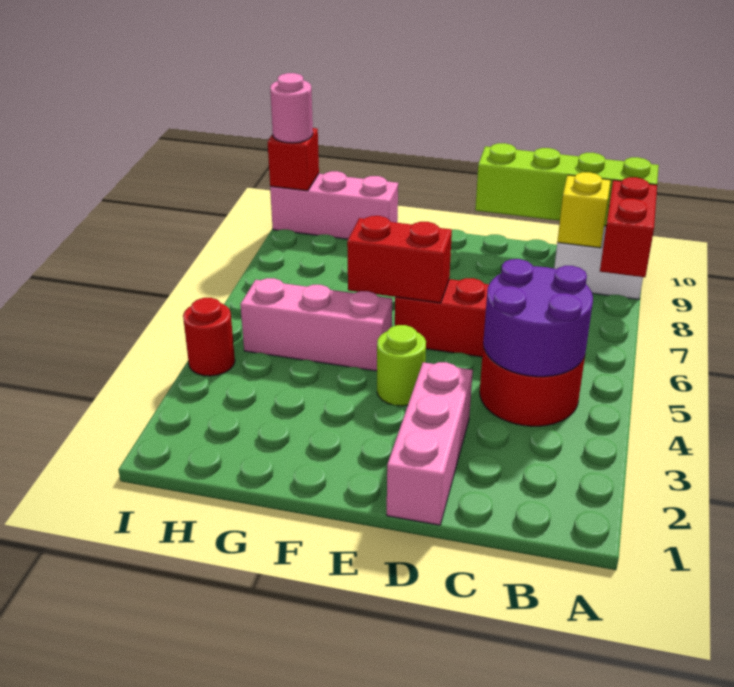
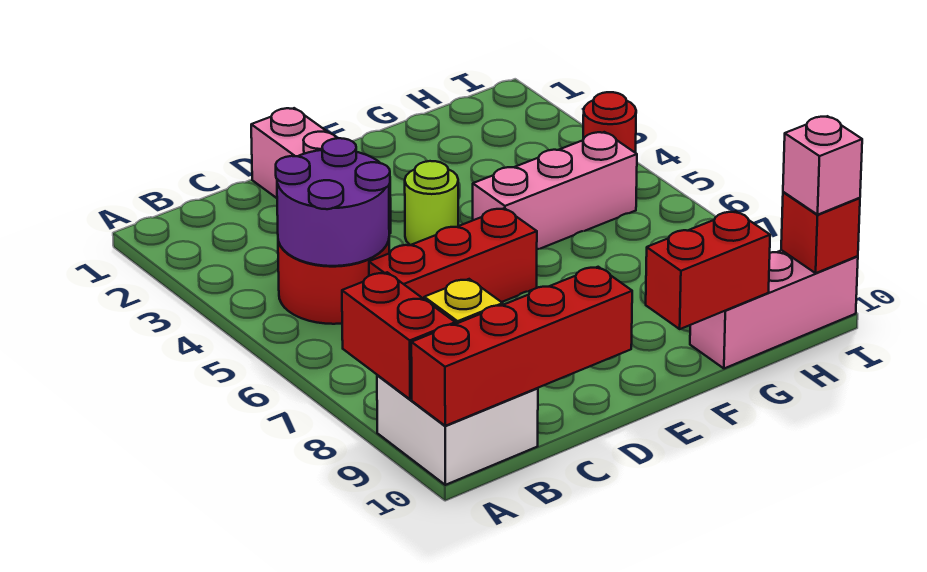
lime 1x4 brick [475,143,659,226] -> red 1x4 brick [411,267,632,426]
red 1x2 brick [347,216,452,303] -> red 1x2 brick moved to [646,211,770,329]
pink 1x1 round brick [270,73,313,143] -> pink 1x1 brick [783,116,862,215]

